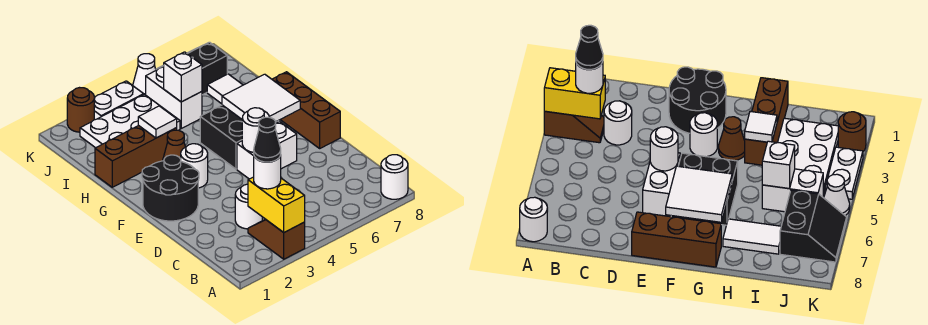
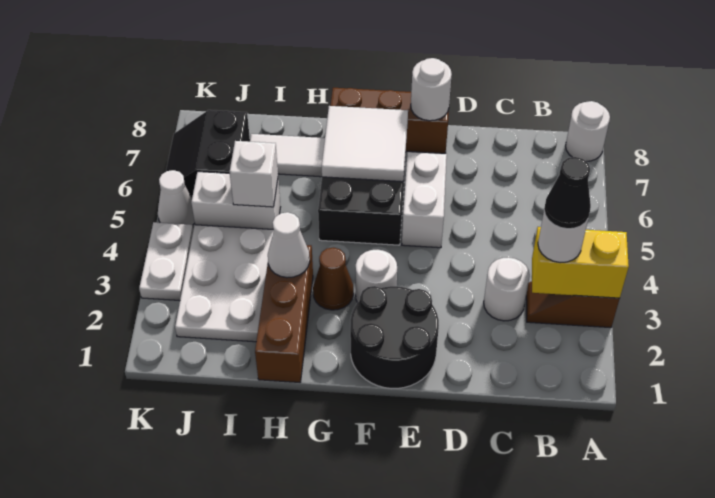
white 1x1 round brick [242,108,269,152] -> white 1x1 round brick moved to [411,58,452,121]
white 1x1 tile [138,106,177,138] -> white 1x1 cone [268,212,310,278]
brown 1x1 round brick [67,88,94,132] -> none

